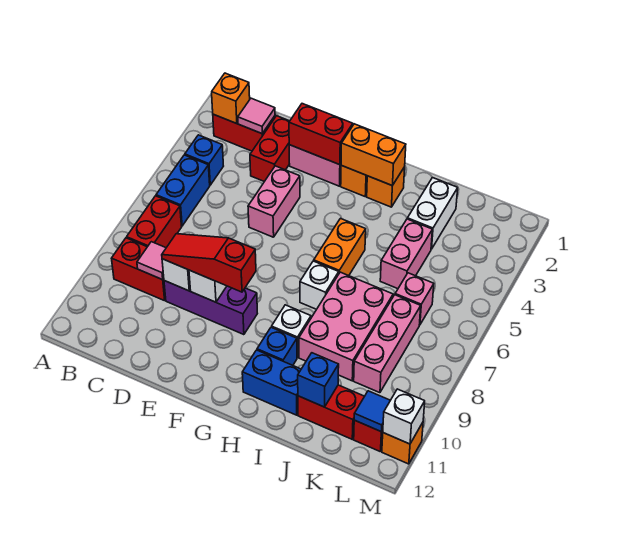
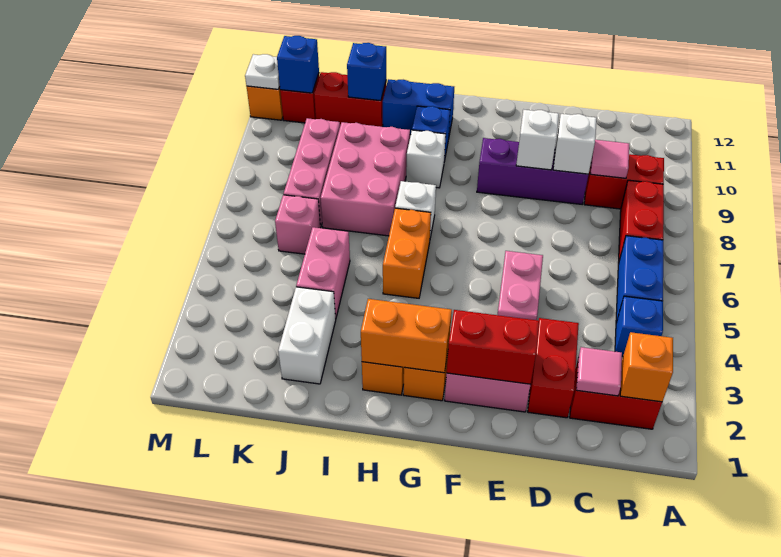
red 1x3 slope [162,234,256,292] -> none
blue 1x1 tile [354,391,390,431] -> blue 1x1 brick [277,36,319,93]
white 1x1 brick [383,389,425,444] -> white 1x1 plate [245,54,280,89]

